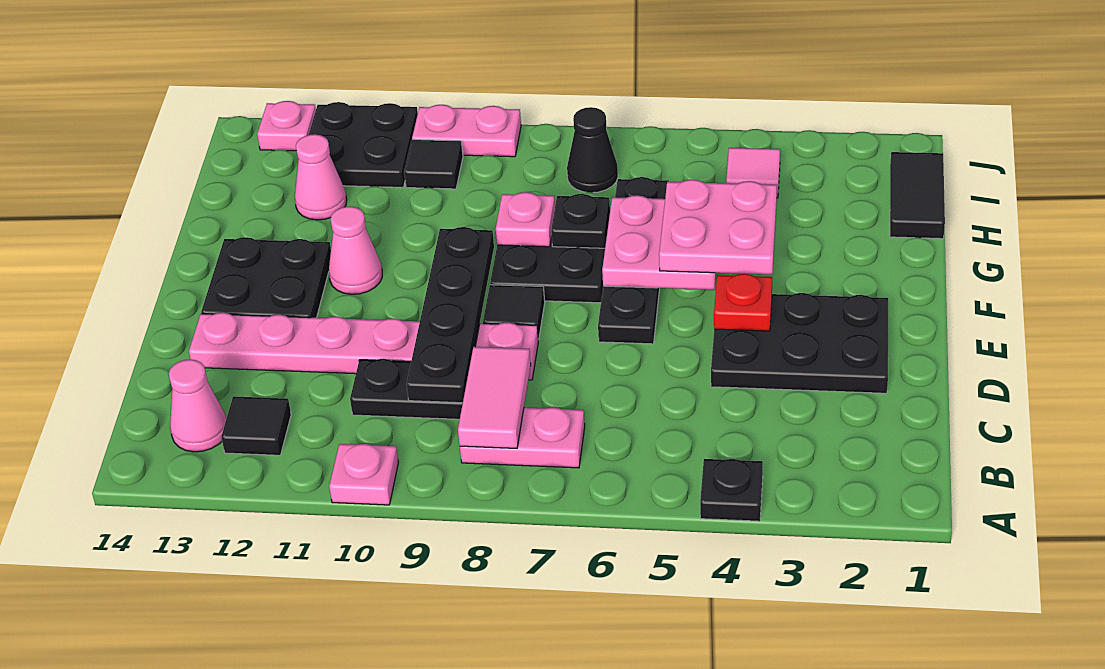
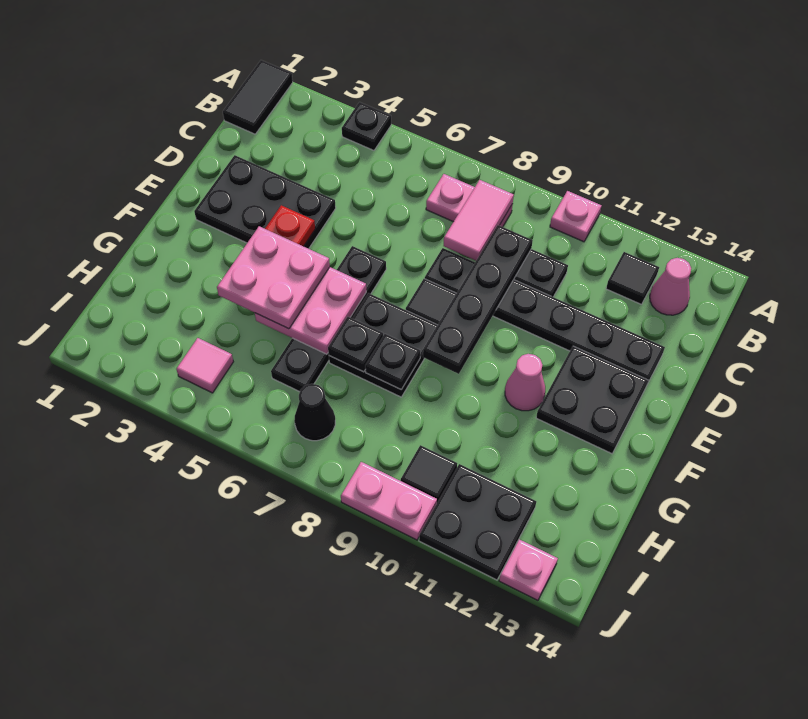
pink 1x6 plate [189,313,539,380] -> black 1x6 plate [425,248,665,384]
pink 1x1 plate [496,192,555,247] -> black 1x1 plate [365,334,420,389]
black 1x2 tile [890,152,945,239] -> black 1x2 tile moved to [223,60,293,134]
pink 1x1 cone [295,134,347,220] -> none

